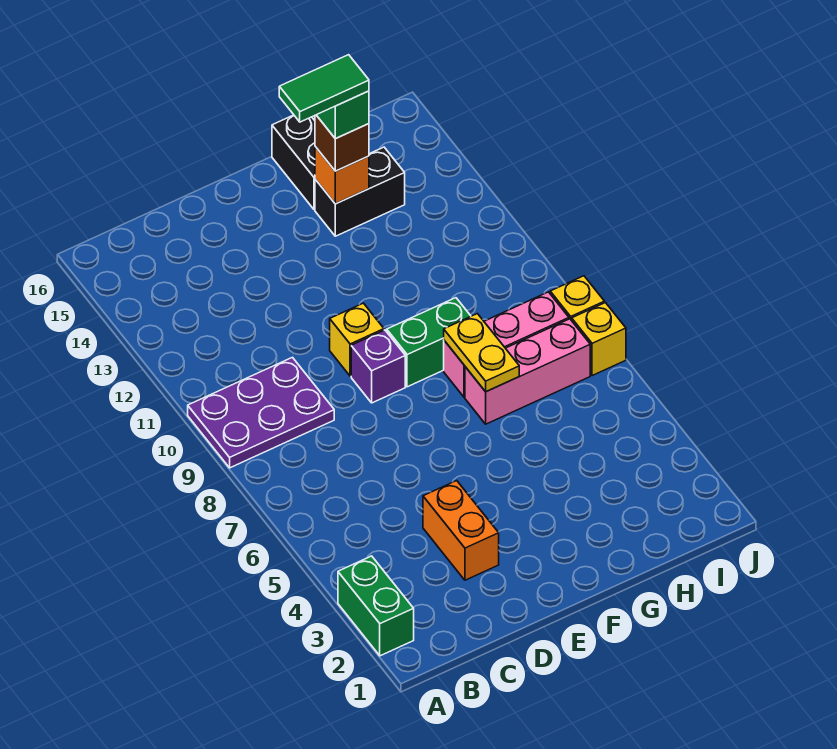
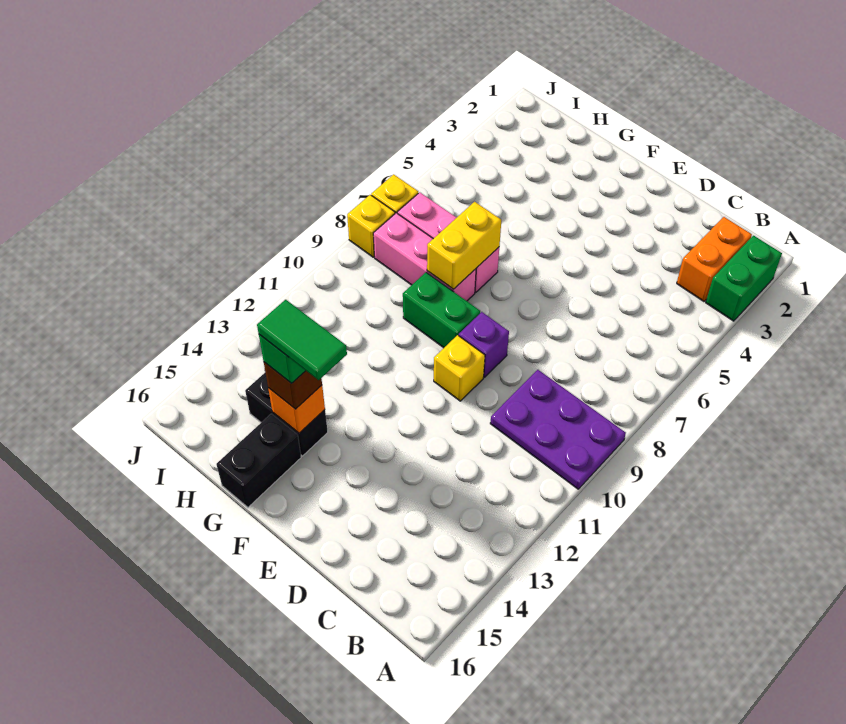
orange 1x2 brick [423,481,499,580] -> orange 1x2 brick moved to [677,217,752,301]
yellow 1x2 plate [444,314,519,392] -> yellow 1x2 brick [427,202,501,289]

